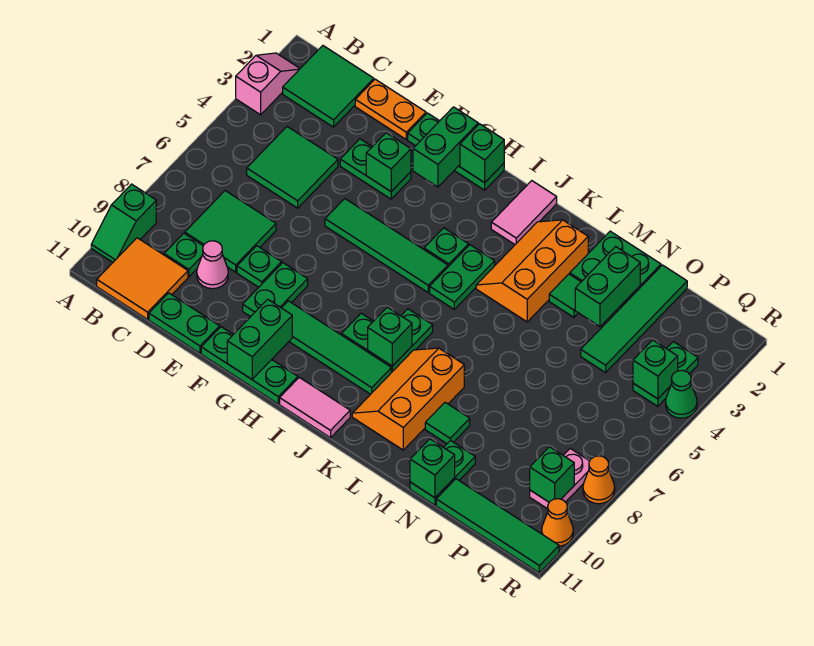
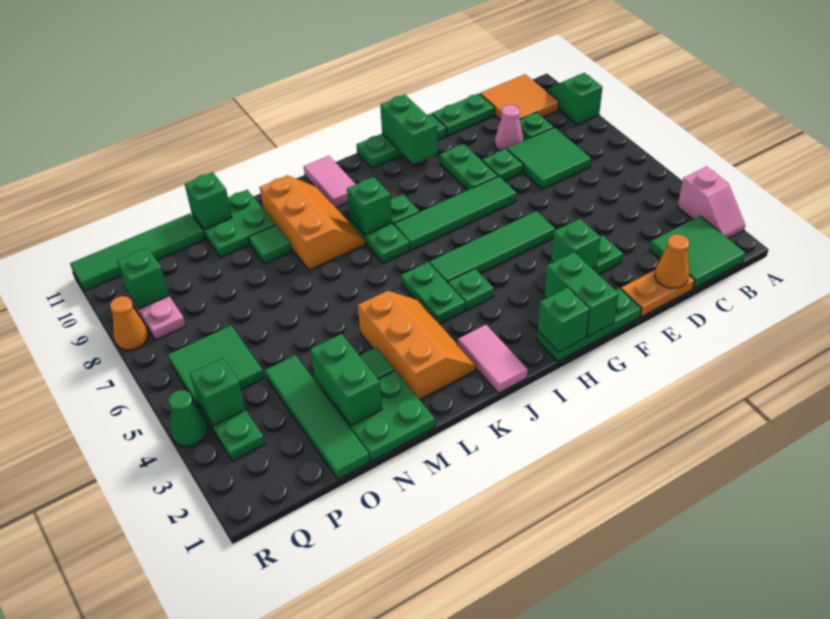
green 2x2 tile [247,127,338,208] -> green 2x2 tile moved to [168,326,264,409]
green 1x4 tile [282,301,391,394] -> green 1x4 tile moved to [394,176,516,250]
pink 1x2 tile [280,377,350,438] -> pink 1x2 tile turned to [304,156,356,207]
green 1x2 plate [410,440,475,505] -> green 2x2 plate [192,190,276,258]
orange 1x1 cone [542,499,573,546] -> orange 1x1 cone moved to [655,234,689,288]

